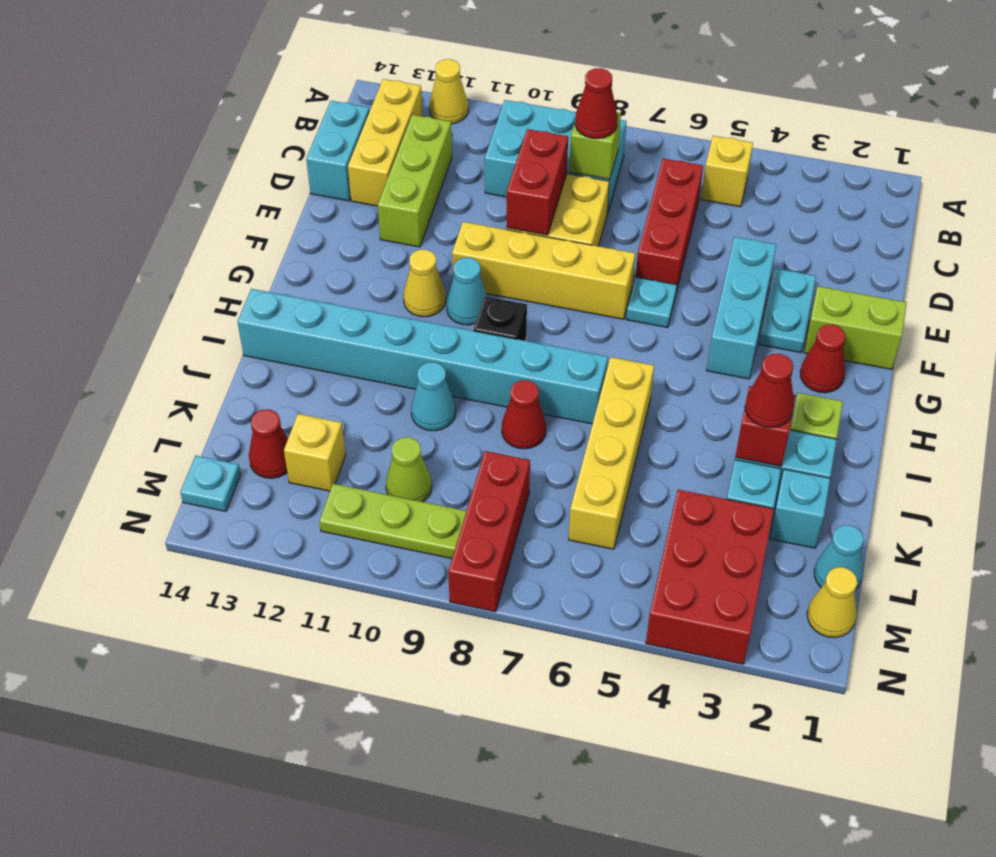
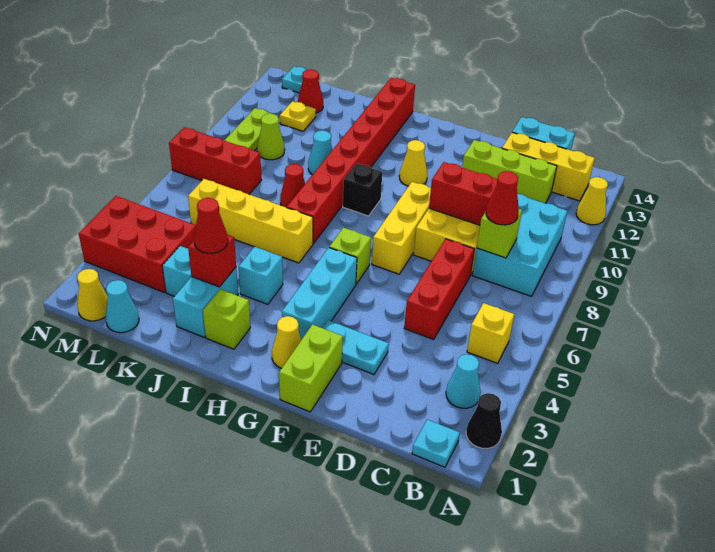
none -> black 1x1 cone [466,393,502,448]
red 1x3 brick [636,159,703,292] -> red 1x3 brick turned to [404,239,474,339]
cyan 1x3 brick [707,237,776,379] -> cyan 1x3 brick turned to [282,248,357,340]
cyan 1x1 plate [626,277,677,328] -> cyan 1x1 plate moved to [412,420,460,467]
yellow 1x4 brick [452,222,635,319] -> yellow 1x3 brick [372,182,431,274]
red 1x1 cone [800,325,845,393] -> yellow 1x1 cone [272,316,301,368]
none -> lime 1x1 brick [329,228,371,284]
cyan 1x1 cone [446,258,487,325] -> cyan 1x1 cone moved to [446,354,481,408]
cyan 1x8 brick [238,289,608,424] -> red 1x8 brick [287,78,415,243]
cyan 1x1 brick [769,469,830,548] -> cyan 1x1 brick moved to [239,247,283,304]
yellow 1x1 brick [284,414,346,491] -> yellow 1x1 plate [280,101,316,131]

